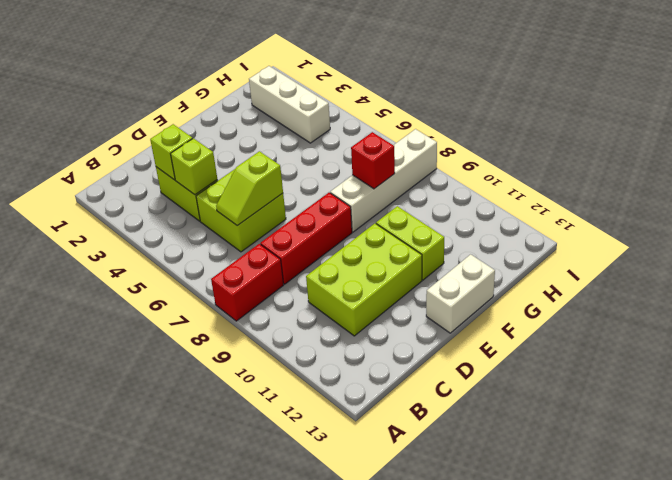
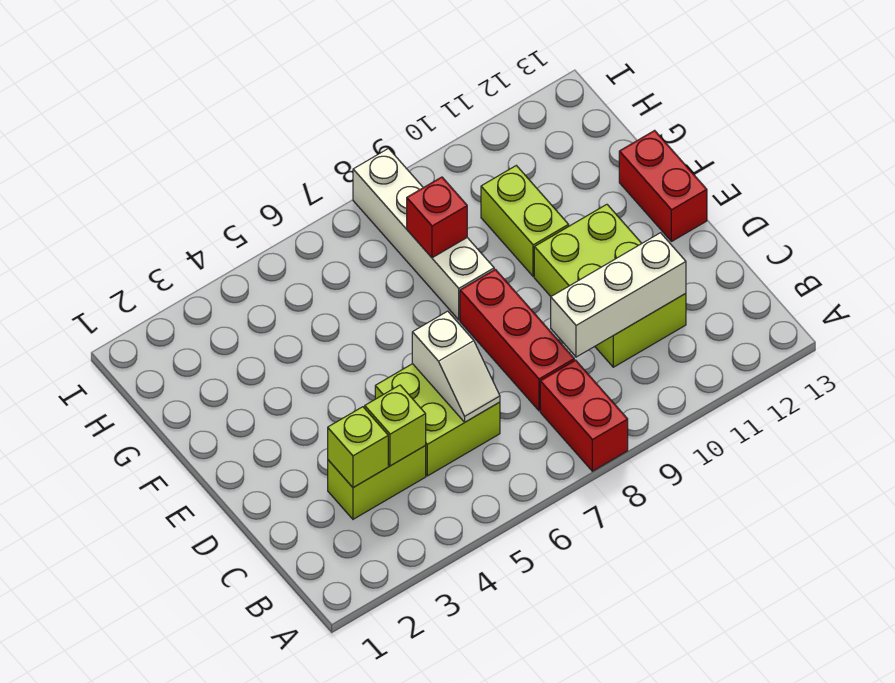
lime 1x2 slope [216,151,283,226] -> white 1x2 slope [412,311,500,422]
white 1x2 brick [426,254,495,333] -> red 1x2 brick [619,130,707,242]
lime 1x2 brick [376,206,444,280] -> lime 1x2 brick turned to [481,165,569,277]
white 1x3 brick [249,66,330,143] -> white 1x3 brick moved to [551,233,686,357]

